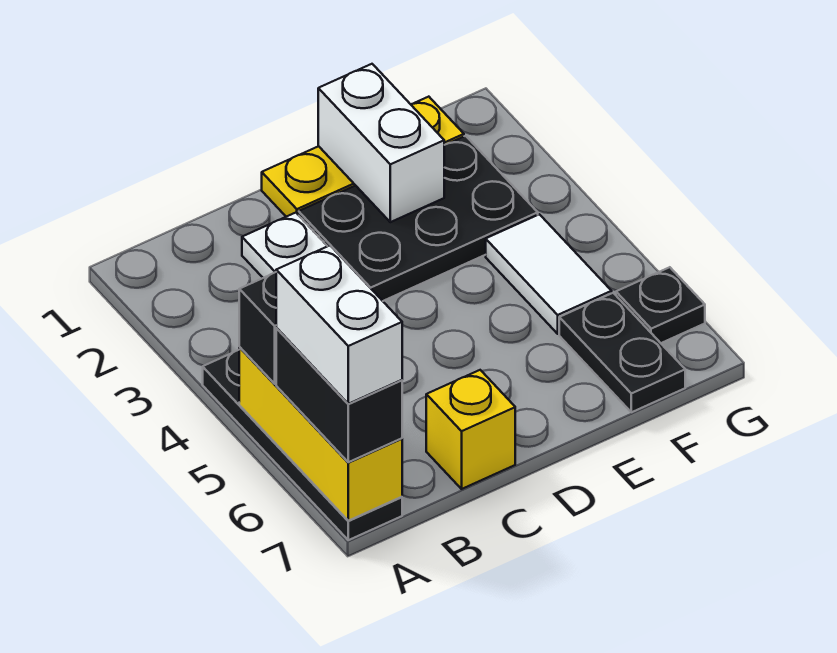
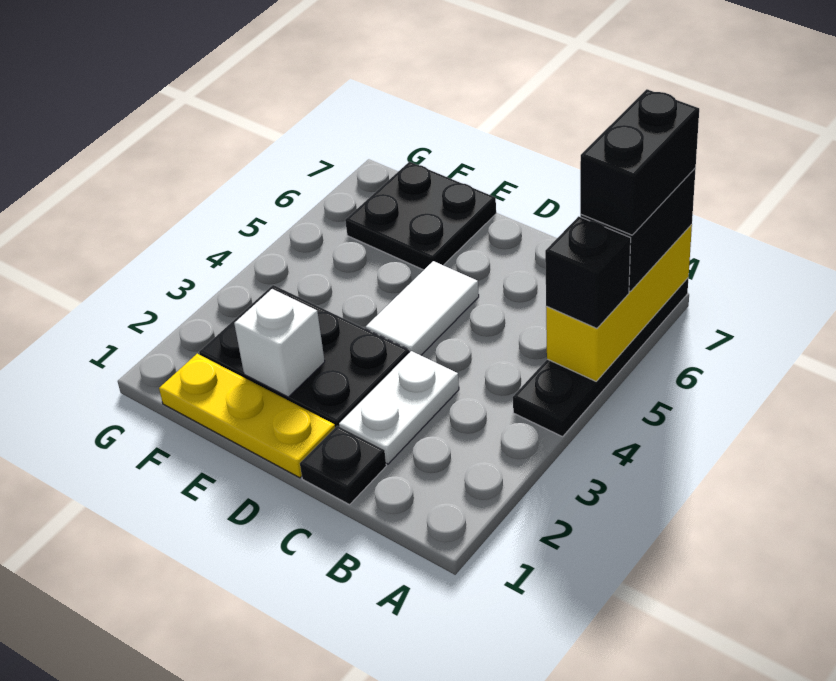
white 1x2 brick [276,246,402,404] -> black 1x2 brick [580,89,699,235]
yellow 1x1 brick [426,370,515,489] -> none
white 1x2 brick [318,64,444,222] -> white 1x1 brick [234,289,325,397]
white 1x2 tile [486,214,612,334] -> white 1x2 tile moved to [366,261,479,355]
black 1x2 plate [559,293,685,412] -> black 2x2 plate [345,162,496,270]
black 1x1 plate [616,267,705,343] -> black 1x1 plate moved to [300,426,386,505]

